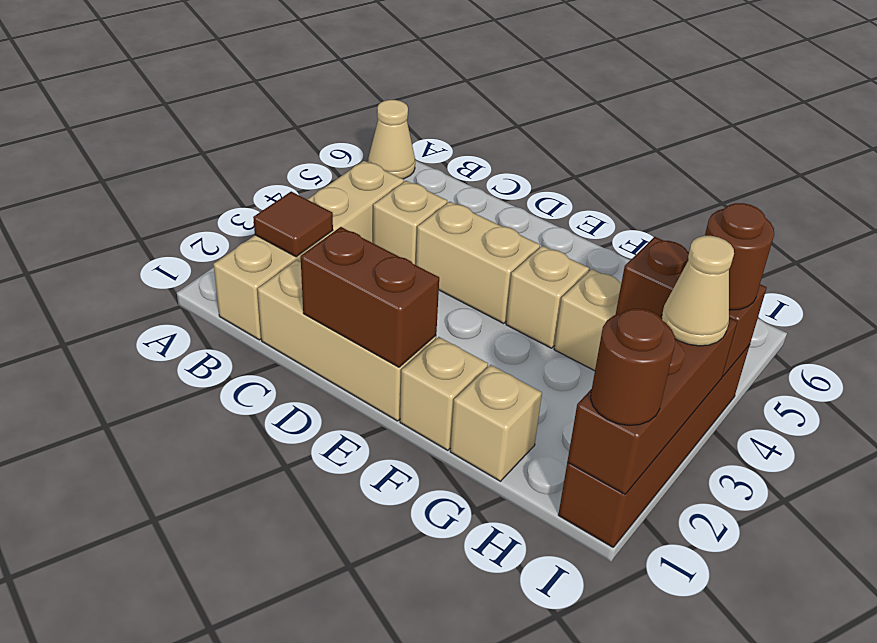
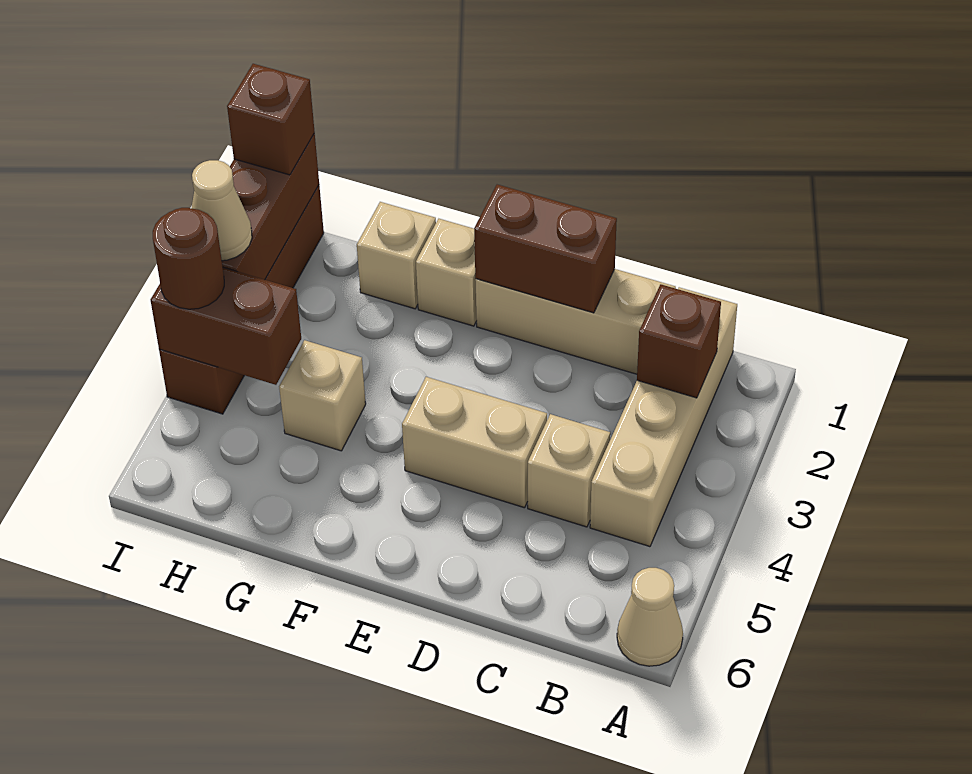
brown 1x1 tile [253,192,333,257] -> brown 1x1 brick [637,284,721,398]
tan 1x1 brick [506,246,589,348] -> none
brown 1x1 round brick [591,309,675,425] -> brown 1x1 brick [227,64,315,175]

